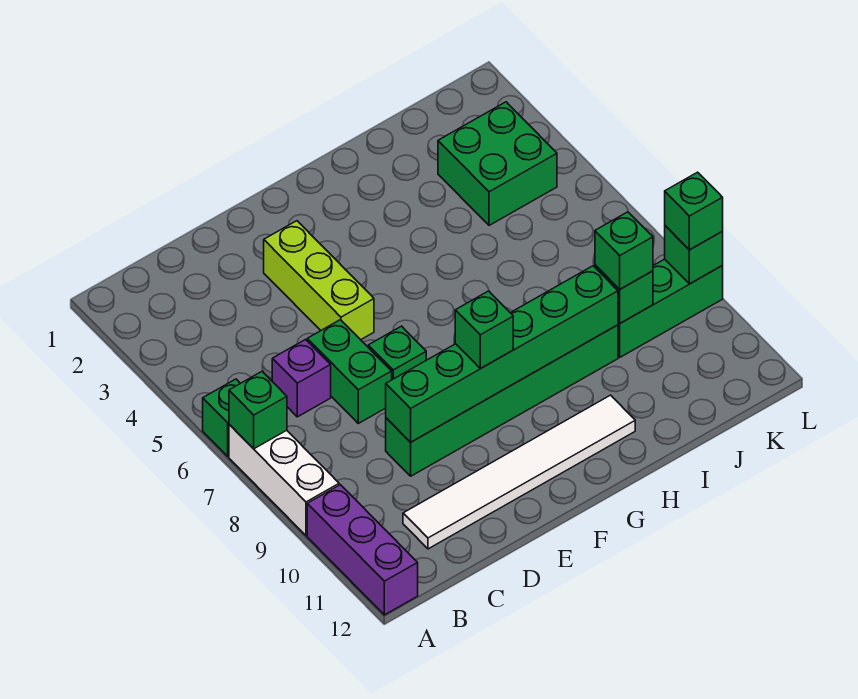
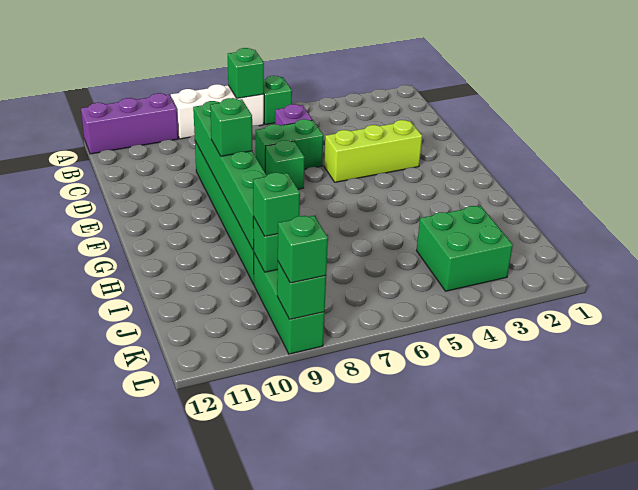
white 1x6 tile [403,395,635,549] -> none

